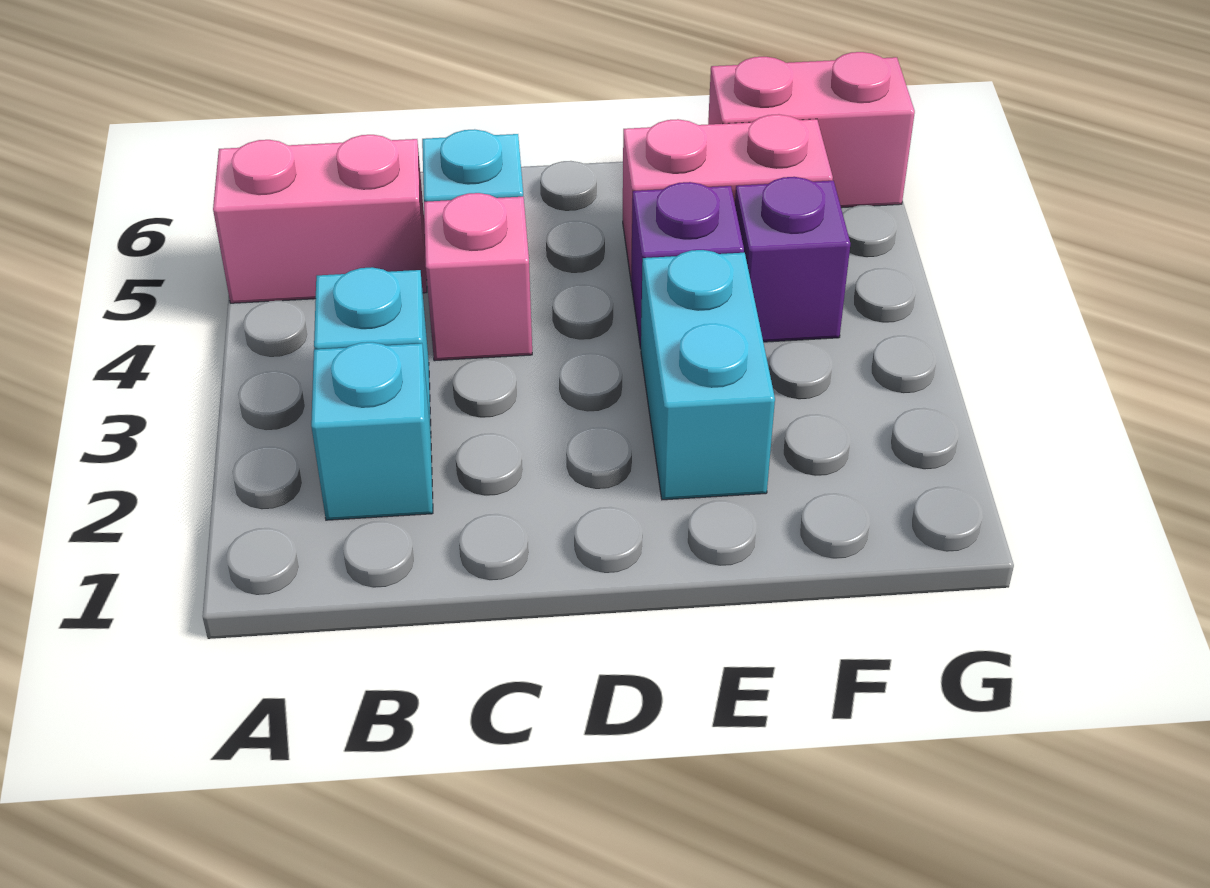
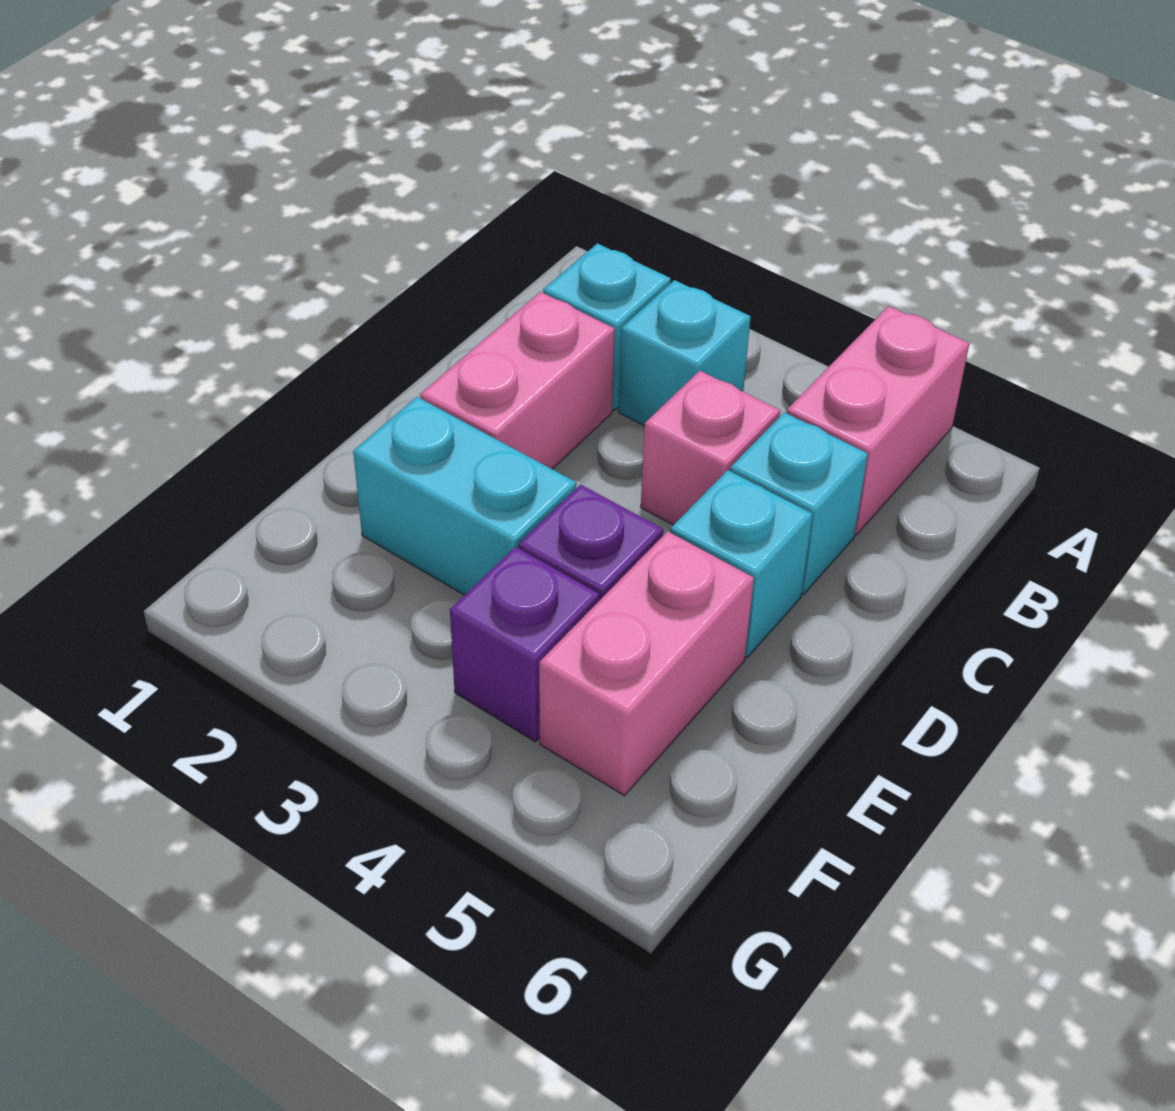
none -> cyan 1x1 brick [670,470,813,657]
pink 1x2 brick [708,52,915,208] -> pink 1x2 brick moved to [420,292,615,469]

